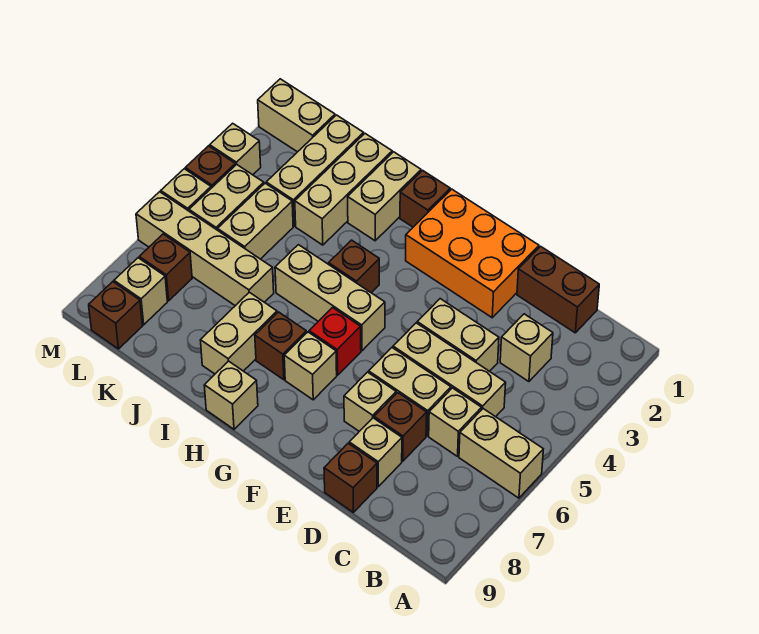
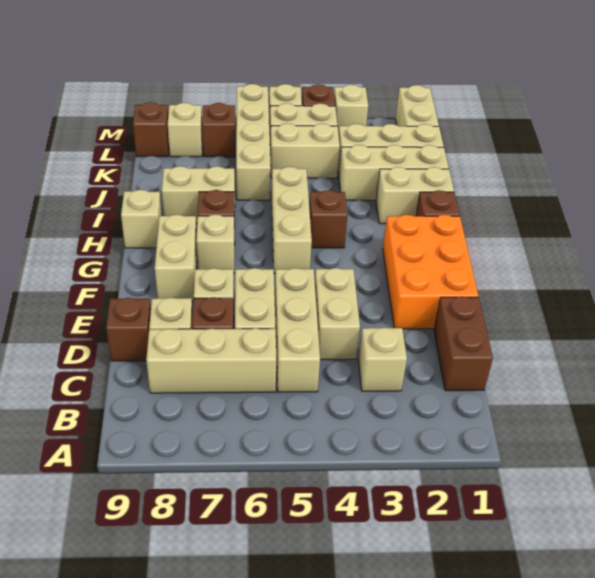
tan 1x2 brick [459,409,543,498] -> tan 1x2 brick moved to [155,215,197,301]
tan 1x1 brick [429,388,482,456] -> tan 1x3 brick [146,328,277,393]
red 1x1 brick [309,308,361,375] -> none

